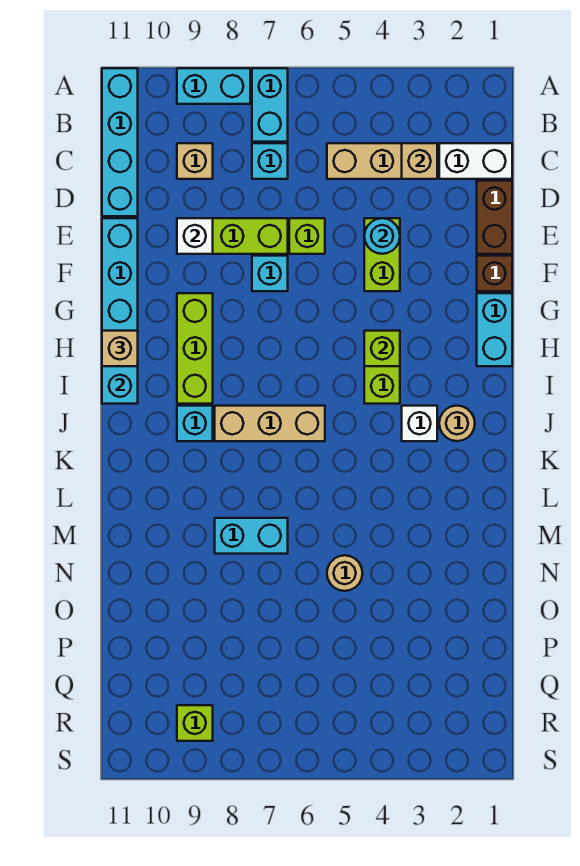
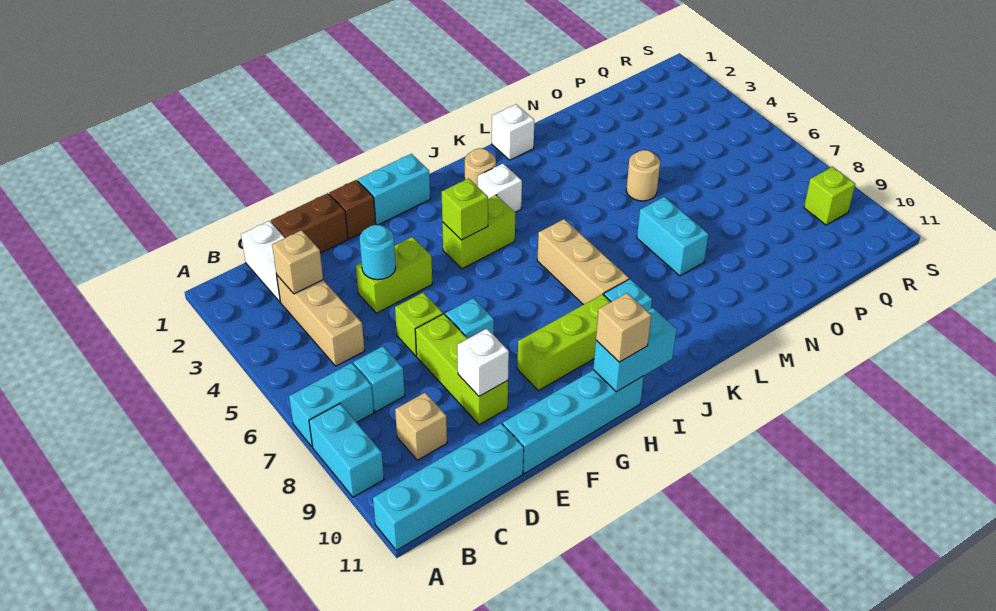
none -> white 1x1 brick [492,104,534,160]

